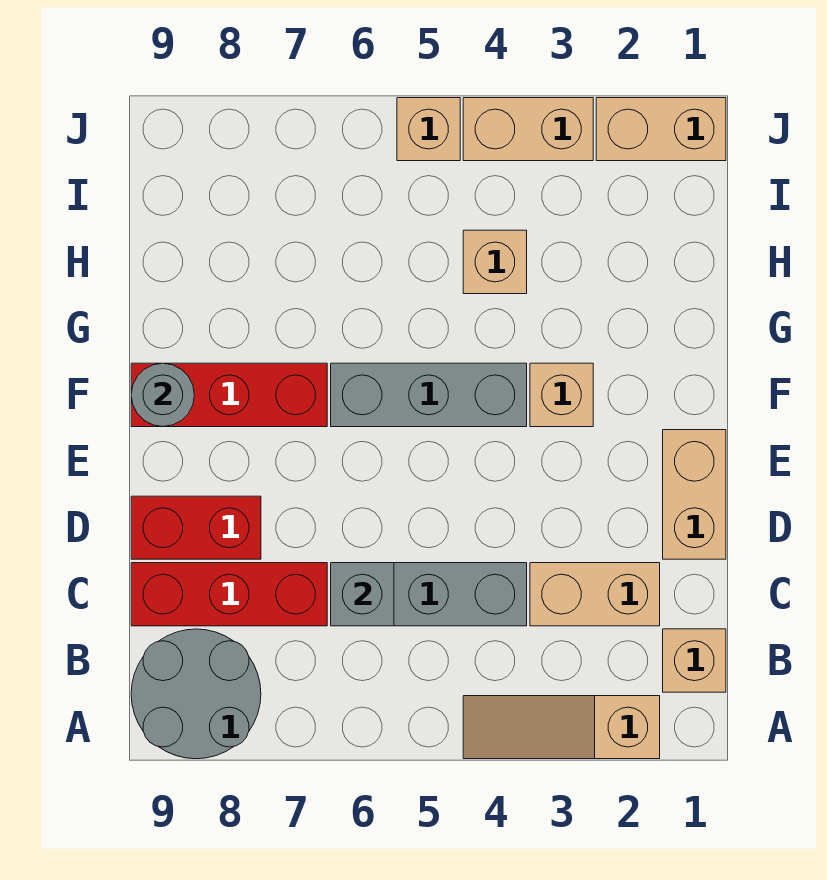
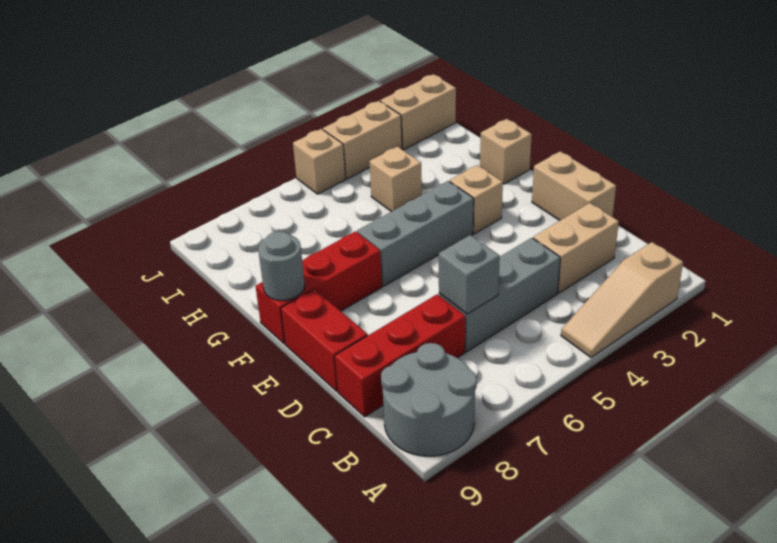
tan 1x1 brick [663,629,726,692] -> tan 1x1 brick moved to [480,119,532,184]
red 1x2 brick [131,496,261,559] -> red 1x2 brick turned to [281,289,368,391]

